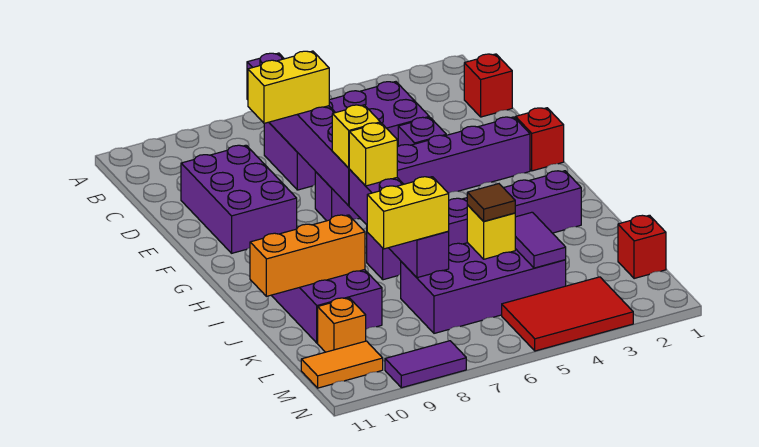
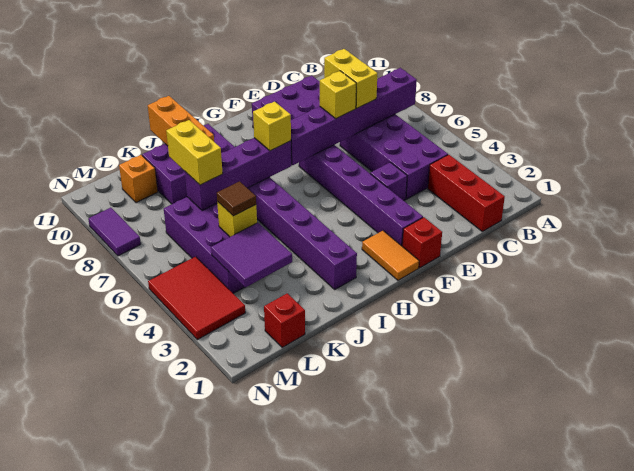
red 1x1 brick [464,54,512,117] -> red 1x3 brick [428,155,505,231]
yellow 1x1 brick [332,105,380,168] -> yellow 1x1 brick moved to [320,71,356,118]
purple 1x2 tile [515,212,566,268] -> purple 2x2 tile [211,223,292,288]
orange 1x2 tile [301,341,383,388] -> orange 1x2 tile moved to [362,231,419,280]

